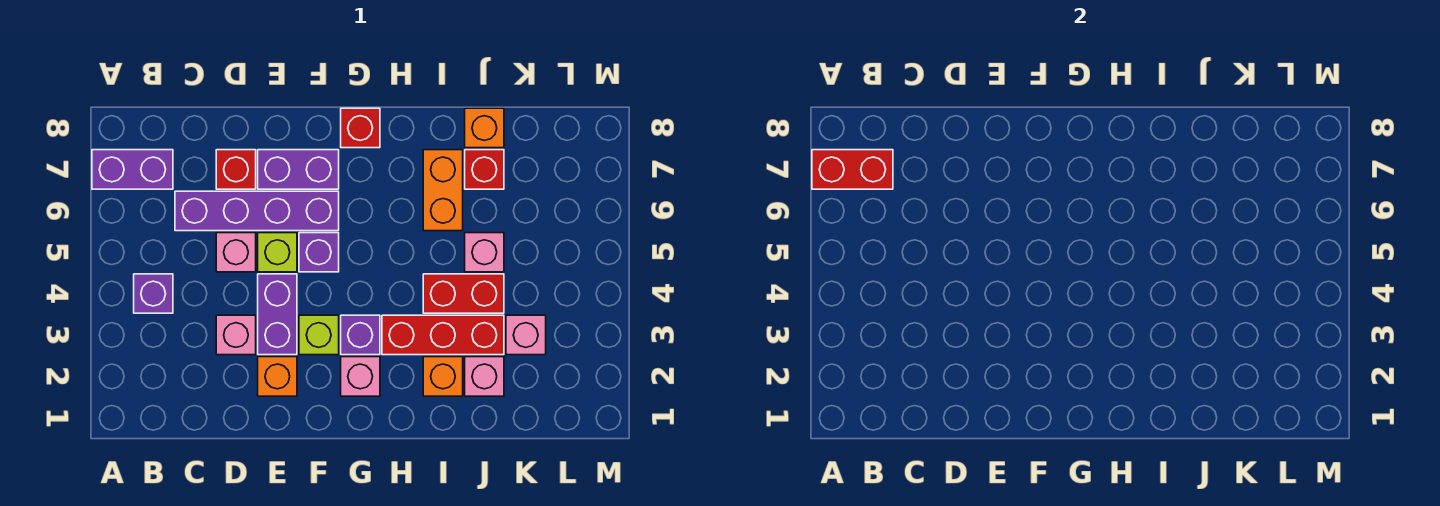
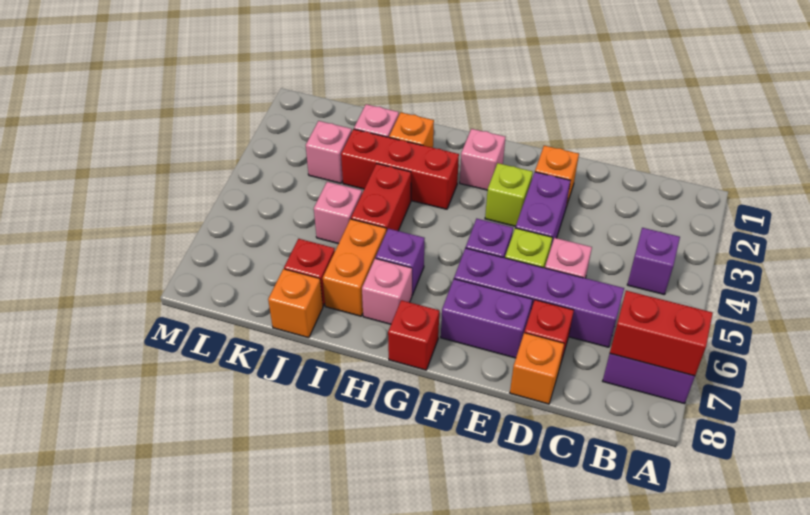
pink 1x1 brick [216,315,256,355] -> pink 1x1 brick moved to [362,258,412,324]
none -> orange 1x1 brick [510,333,564,404]
purple 1x1 brick [341,315,380,355] -> purple 1x1 brick moved to [376,229,425,295]
red 1x2 brick [423,274,504,313] -> red 1x2 brick turned to [351,164,411,232]

